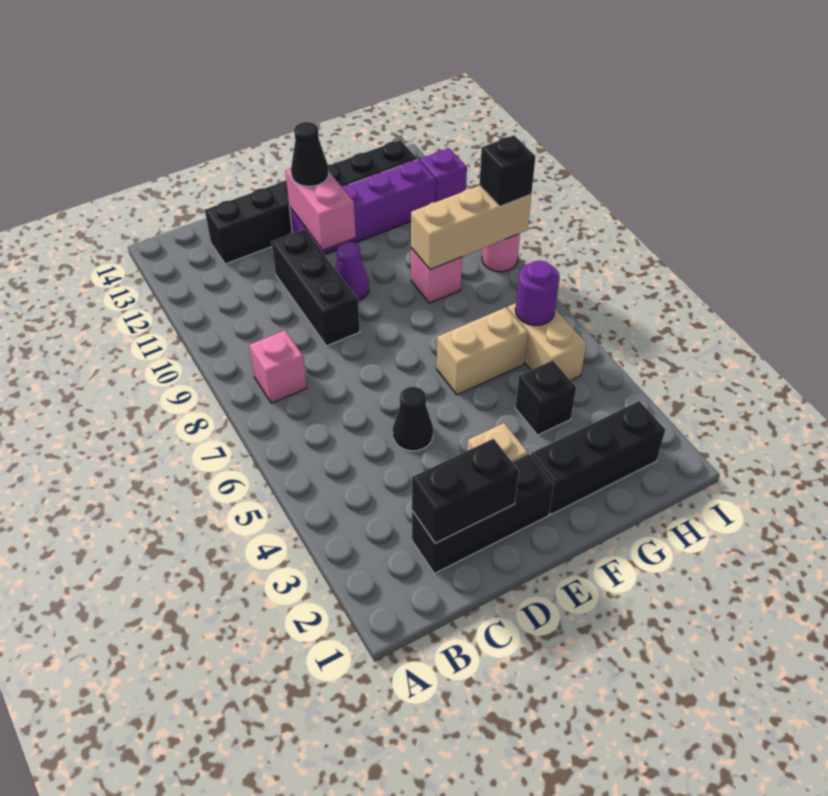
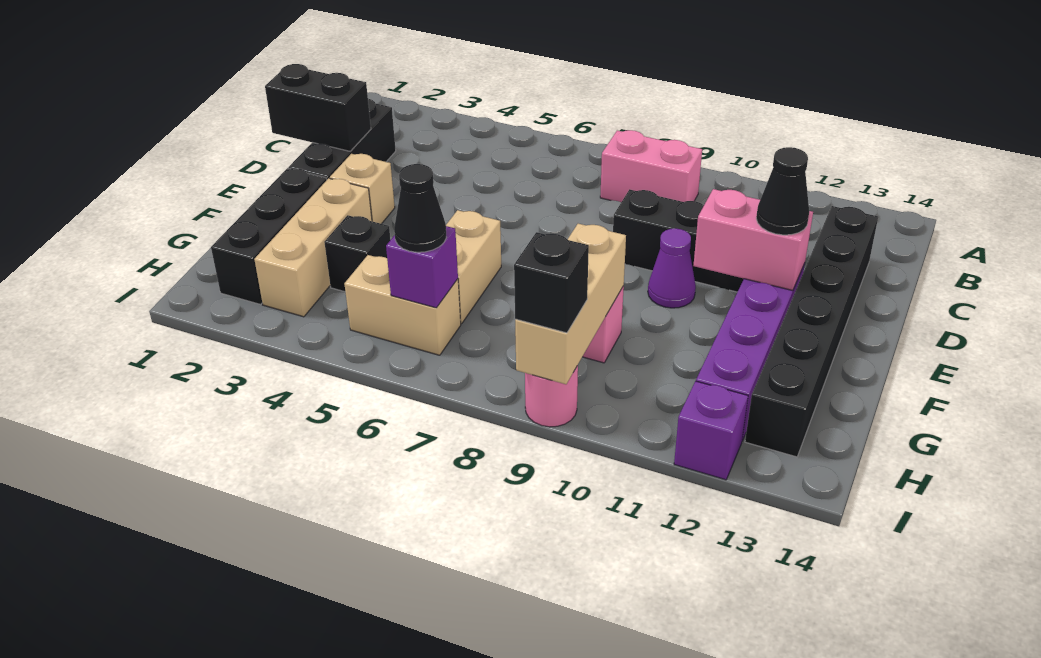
pink 1x1 brick [249,330,307,403] -> pink 1x2 brick [600,130,702,202]
black 1x2 brick [412,439,519,543] -> black 1x2 brick turned to [265,64,371,151]
black 1x1 cone [393,387,433,451] -> black 1x1 cone moved to [394,164,446,252]
none -> tan 1x3 brick [254,178,372,317]
purple 1x1 round brick [515,261,560,325] -> purple 1x1 brick [386,226,458,308]

